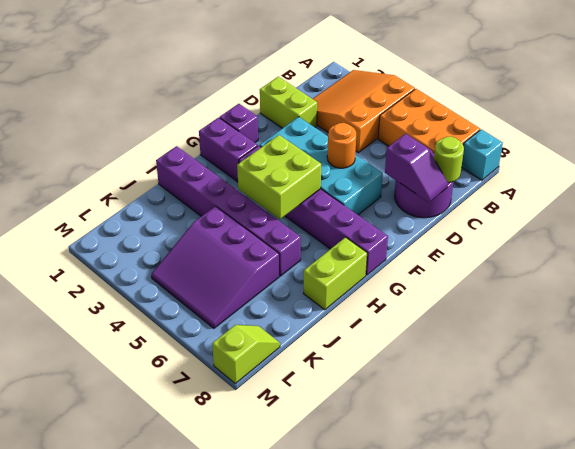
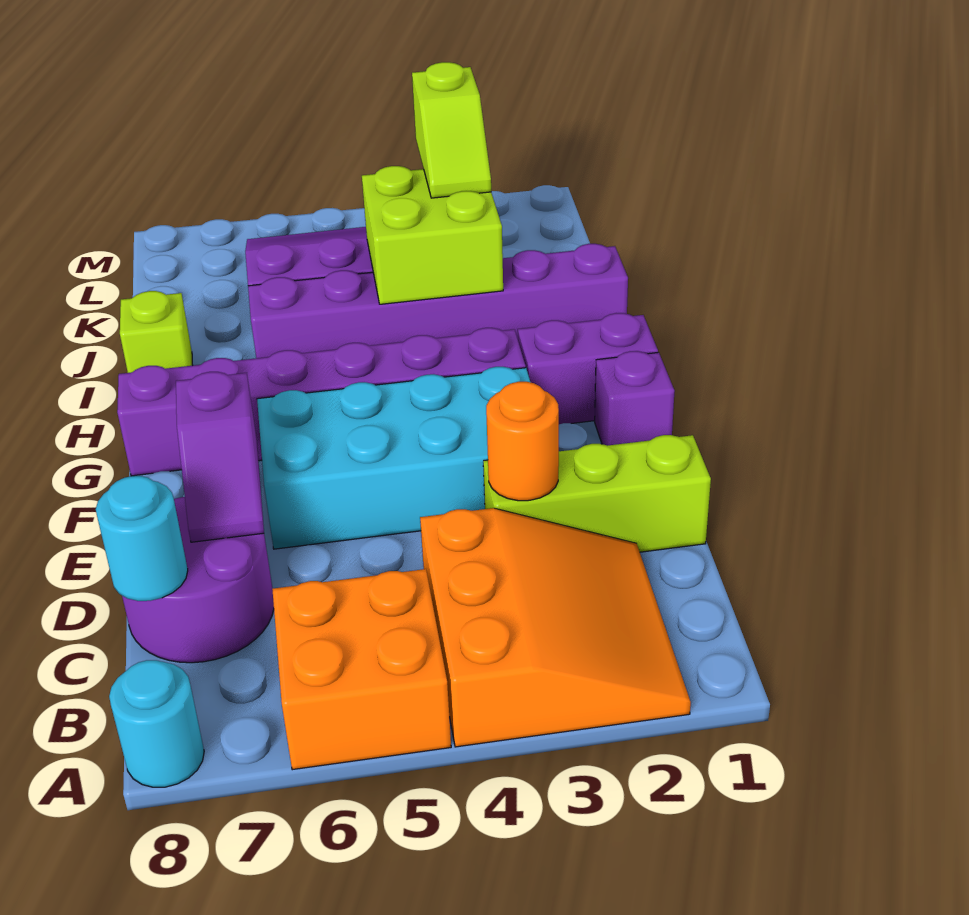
orange 2x3 brick [378,89,480,154] -> orange 2x2 brick [272,569,451,770]
cyan 1x1 brick [462,129,503,180] -> cyan 1x1 round brick [109,660,204,787]
lime 1x1 round brick [434,137,464,182] -> cyan 1x1 round brick [96,476,188,601]
lime 1x2 brick [260,77,317,128] -> lime 1x3 brick [483,435,711,552]
purple 1x2 slope [385,134,448,202] -> purple 1x2 slope turned to [176,372,264,542]
orange 1x1 round brick [327,123,356,168] -> orange 1x1 round brick moved to [486,382,559,501]
lime 2x2 brick [237,135,321,219] -> lime 2x2 brick moved to [362,166,503,304]
lime 1x2 brick [303,237,367,310] -> lime 1x1 brick [120,291,193,373]
lime 1x2 slope [212,325,280,383] -> lime 1x2 slope moved to [412,62,491,198]

